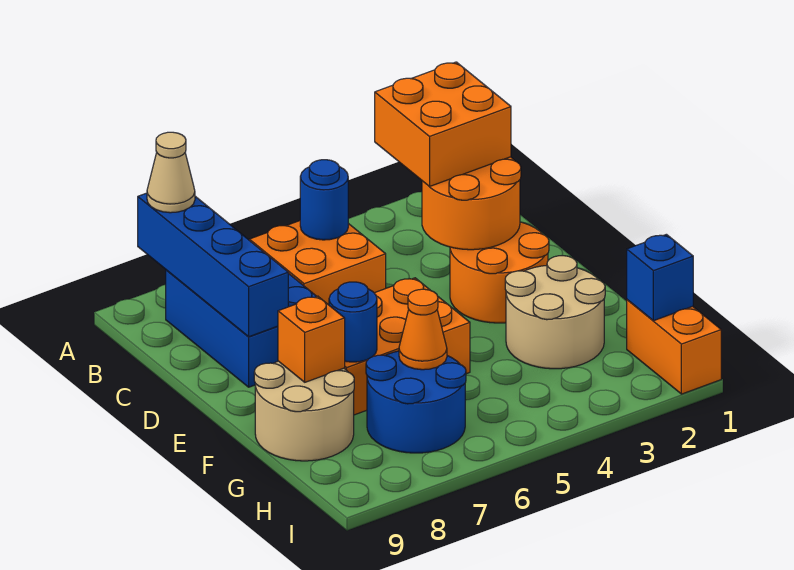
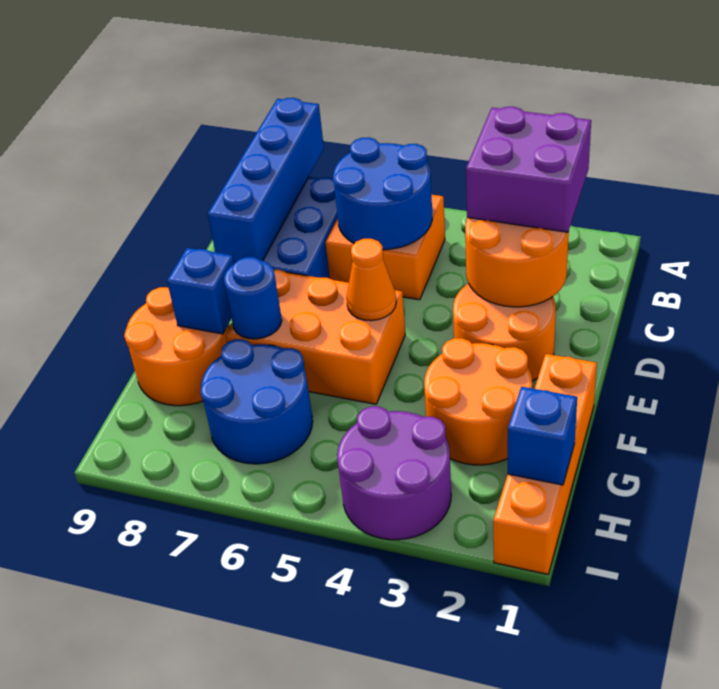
tan 1x1 cone [147,132,195,213] -> none
orange 2x2 brick [375,62,511,187] -> purple 2x2 brick [466,107,591,232]
blue 1x1 round brick [300,160,348,240] -> blue 2x2 round brick [333,138,432,250]
tan 2x2 round brick [505,255,605,369] -> orange 2x2 round brick [424,338,532,465]
tan 2x2 round brick [254,361,354,461] -> orange 2x2 round brick [124,287,228,406]
orange 1x1 brick [278,296,345,382] -> blue 1x1 brick [167,248,234,334]
orange 1x1 cone [399,289,447,370] -> orange 1x1 cone moved to [346,239,396,321]
orange 1x2 brick [627,300,721,394] -> orange 1x4 brick [493,354,597,574]
none -> purple 2x2 round brick [337,406,451,540]

